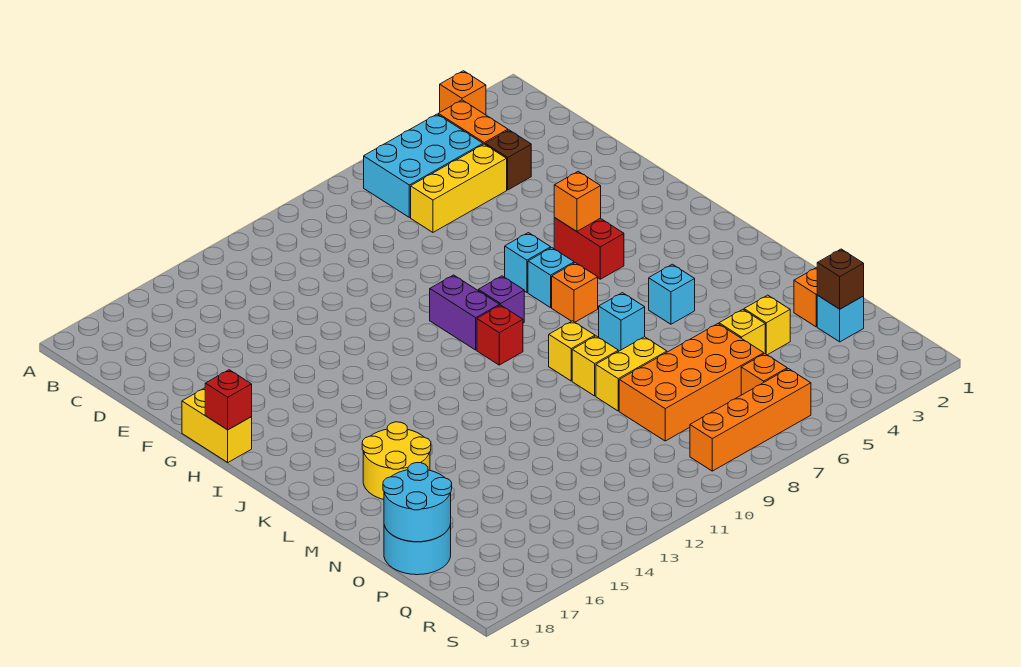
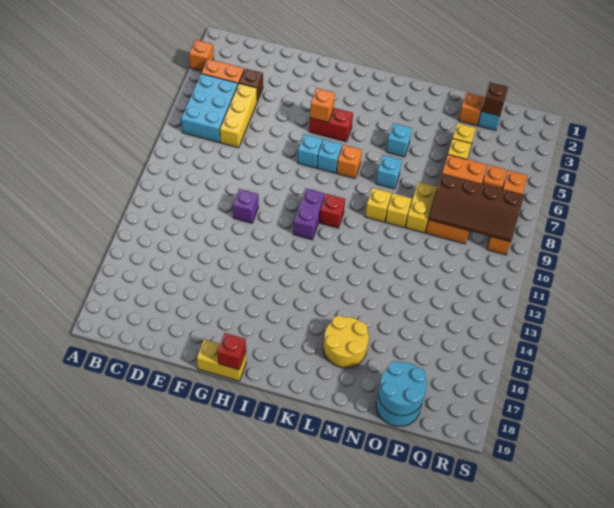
purple 1x2 brick [430,275,499,350] -> purple 1x2 brick turned to [293,188,325,240]
purple 1x1 brick [478,276,524,323] -> purple 1x1 brick moved to [233,189,258,223]
none -> brown 2x4 slope [429,173,524,242]

